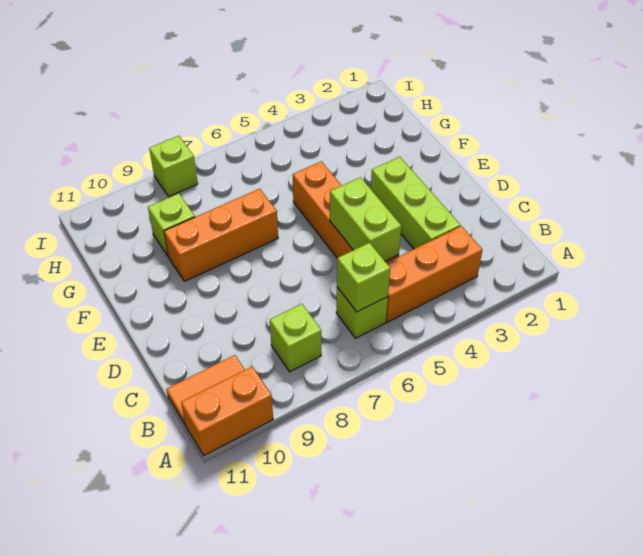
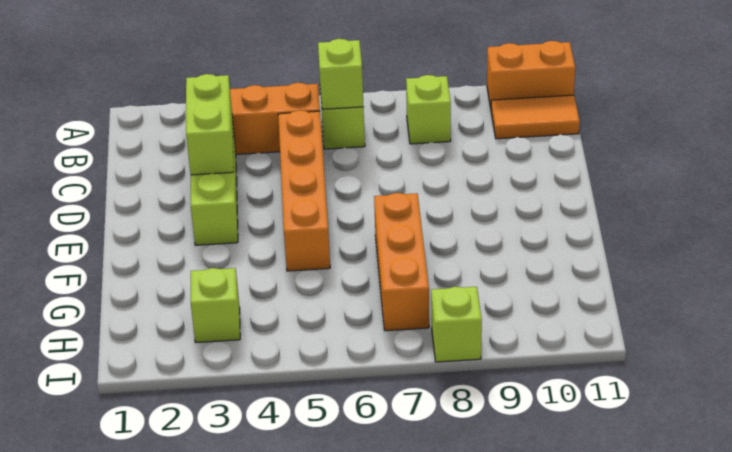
lime 1x2 brick [330,177,401,261] -> lime 1x2 brick moved to [186,74,234,175]
orange 1x3 brick [164,189,278,281] -> orange 1x3 brick turned to [374,193,429,331]
lime 1x1 brick [148,194,195,257] -> lime 1x1 brick moved to [191,268,240,343]

